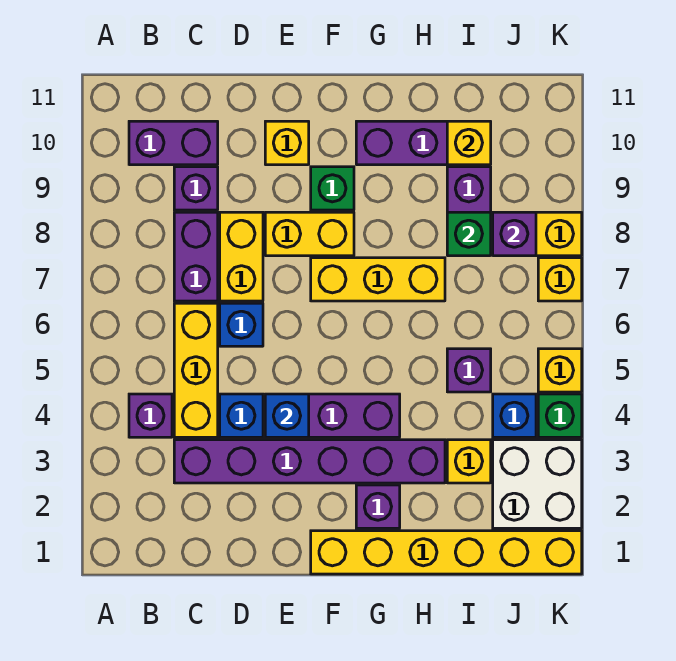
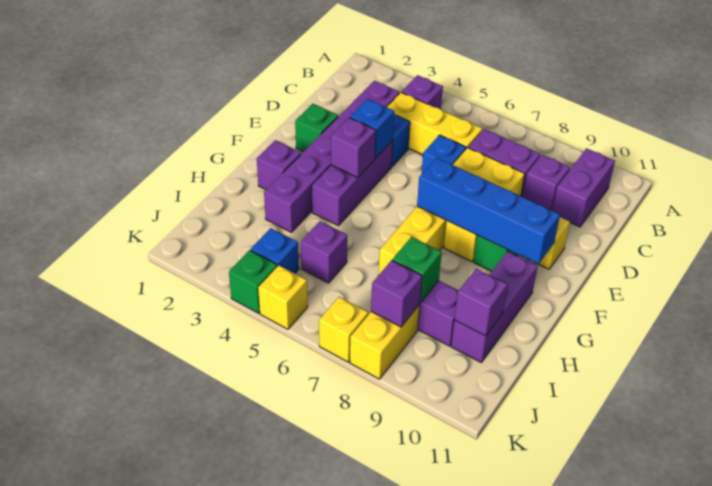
none -> green 1x1 brick [295,104,338,152]
yellow 1x6 brick [311,531,582,574] -> none
none -> purple 1x1 brick [331,118,376,178]
none -> blue 1x4 brick [417,158,560,264]
yellow 1x1 brick [447,440,491,483] -> none
yellow 1x1 brick [447,121,491,165] -> purple 1x1 brick [454,269,508,336]
white 2x2 brick [493,440,582,528] -> none

